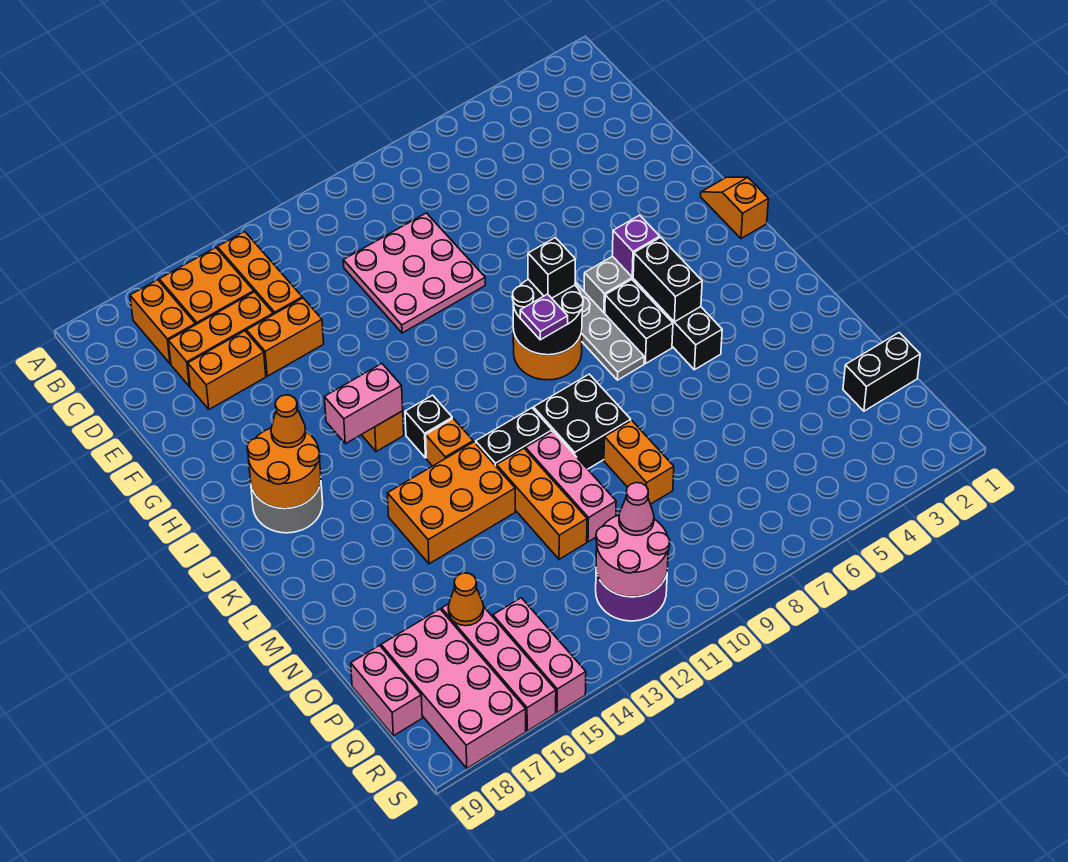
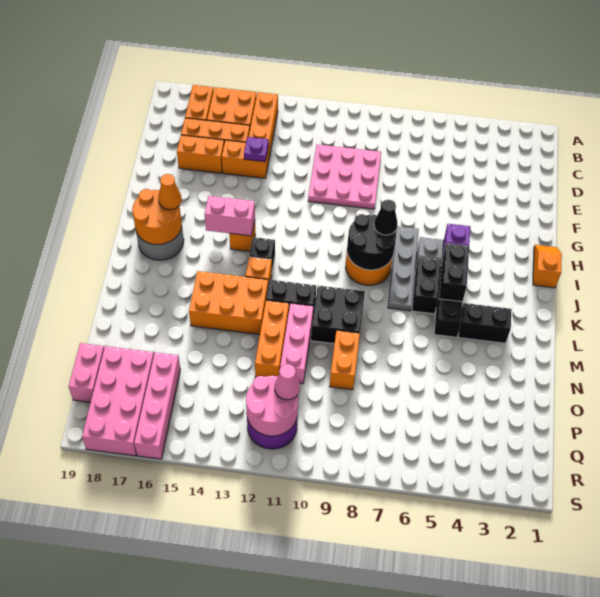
black 1x1 brick [528,237,575,298] -> black 1x1 cone [374,200,398,235]
purple 1x1 plate [520,294,568,340] -> purple 1x1 plate moved to [244,137,269,162]
black 1x2 brick [843,333,920,411] -> black 1x2 brick moved to [458,303,512,343]
orange 1x1 cone [448,573,484,626] -> none
pink 1x3 brick [493,598,586,713] -> none

